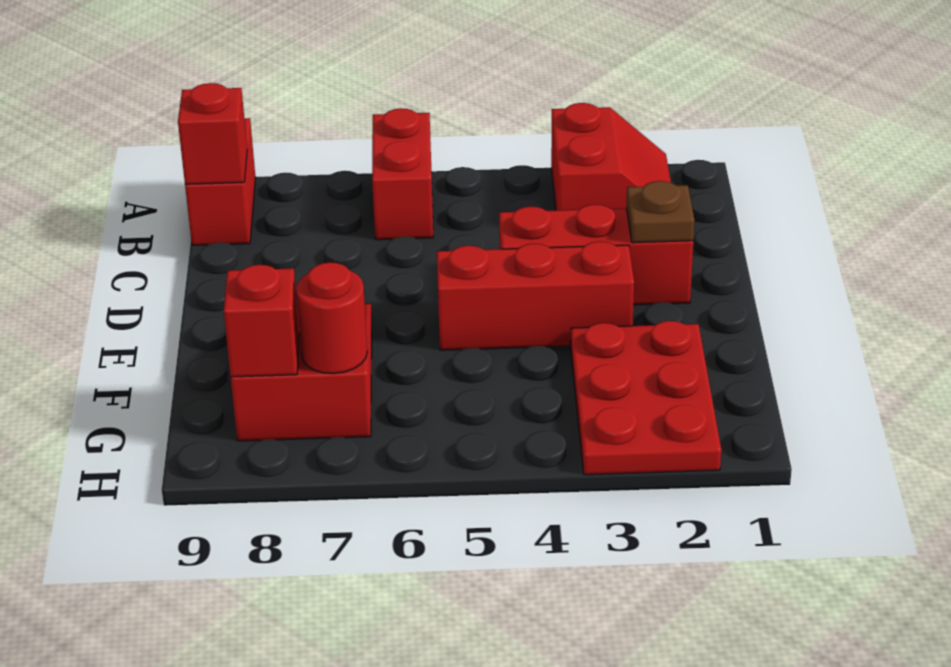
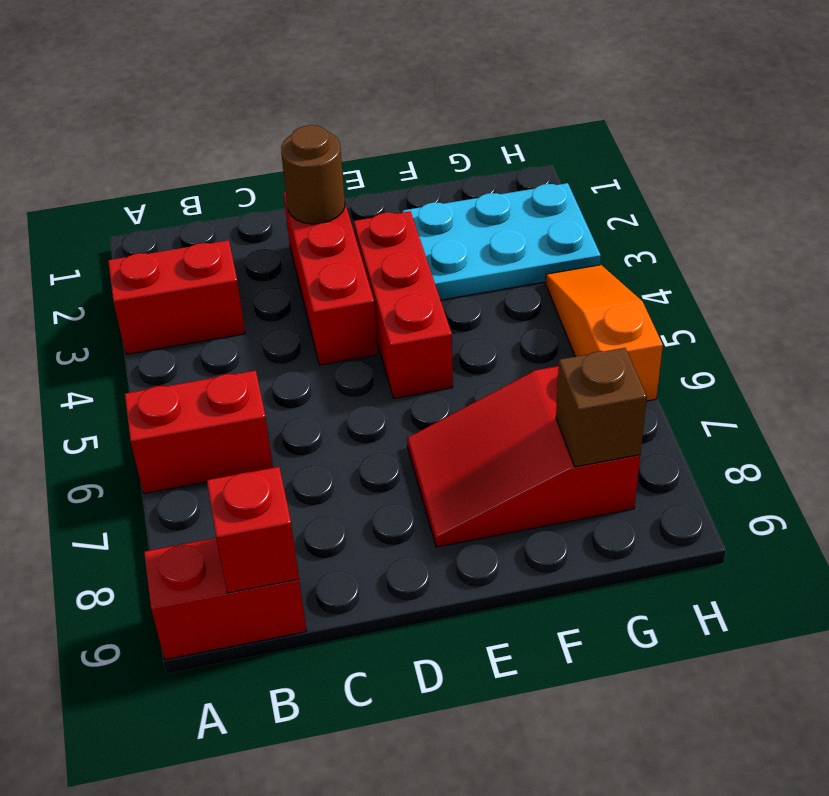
brown 1x1 plate [626,181,695,243] -> brown 1x1 round brick [281,125,345,224]
red 2x3 plate [570,321,721,475] -> cyan 2x3 plate [403,183,601,300]
red 1x1 round brick [296,262,367,374] -> none
red 1x1 brick [224,265,299,377] -> brown 1x1 brick [556,348,647,467]
none -> orange 1x3 slope [546,265,663,401]

